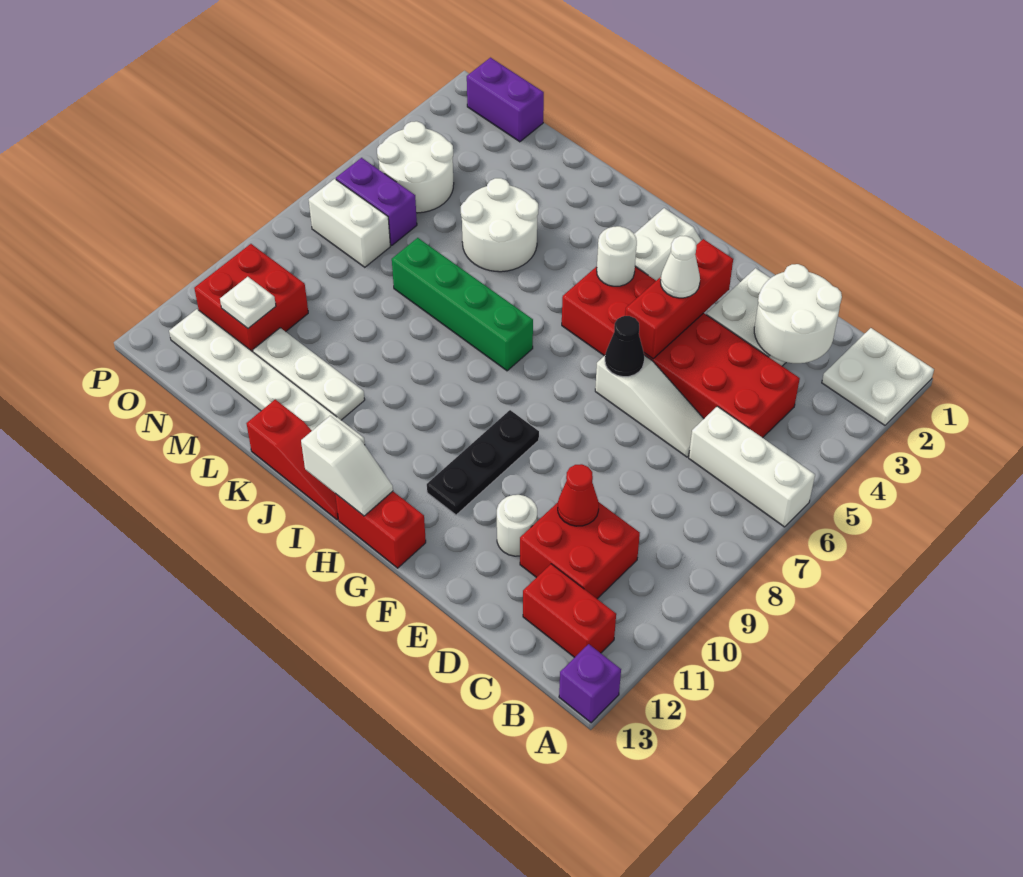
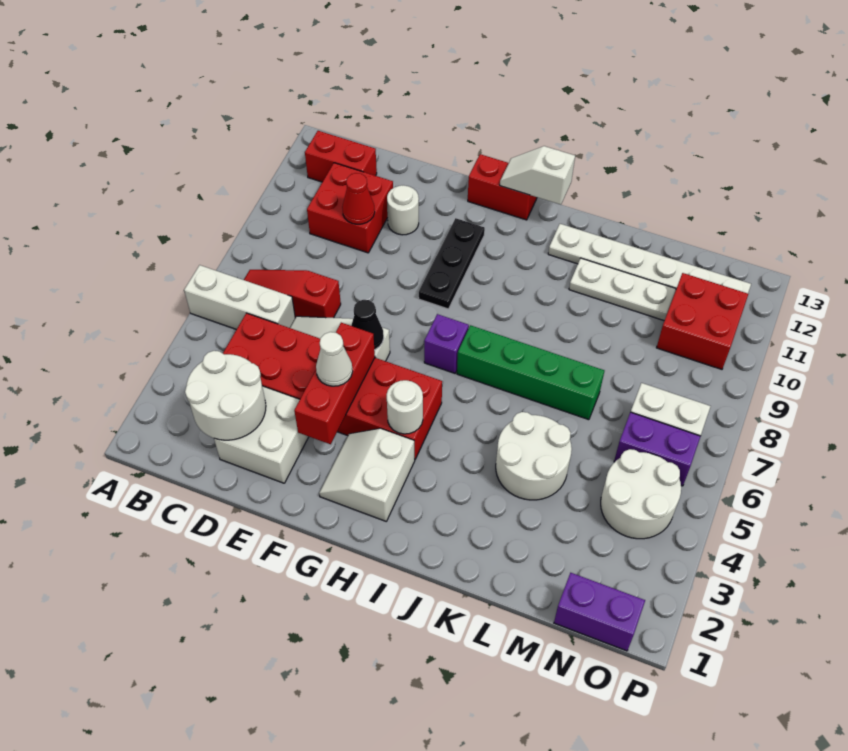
white 2x2 plate [822,328,934,425] -> none
purple 1x1 brick [559,644,621,723] -> purple 1x1 brick moved to [424,314,469,373]
red 1x3 slope [247,400,338,520] -> red 1x3 slope moved to [244,270,341,318]
white 1x1 plate [220,277,276,328] -> none

